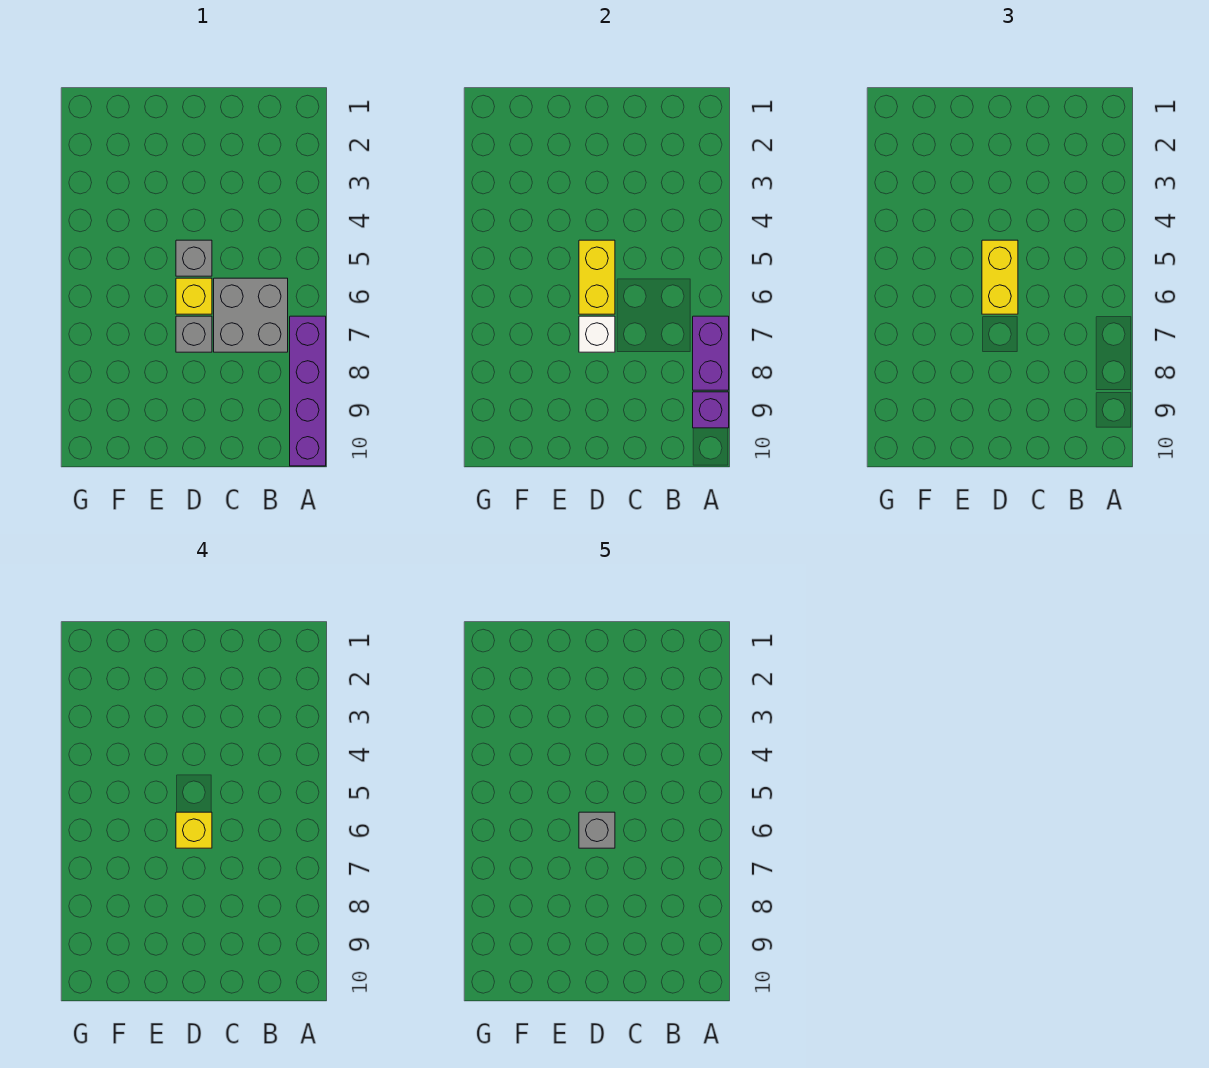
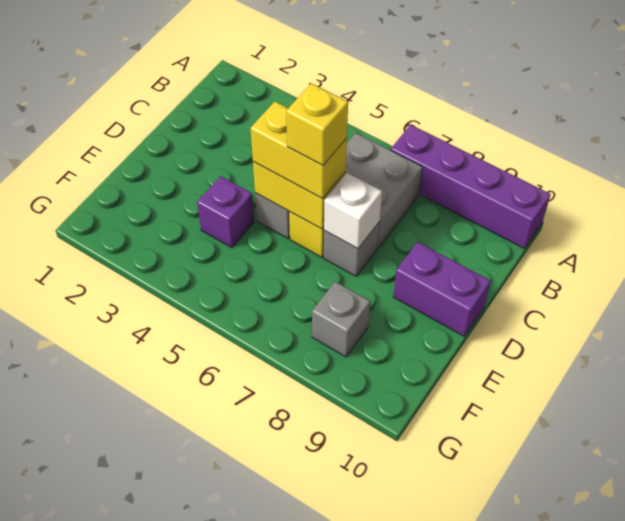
purple 1x2 brick [693,316,729,390] -> purple 1x2 brick moved to [393,242,491,336]
purple 1x1 brick [693,392,729,428] -> purple 1x1 brick moved to [197,176,254,248]
grey 1x1 brick [579,812,615,848] -> grey 1x1 brick moved to [312,282,370,357]

